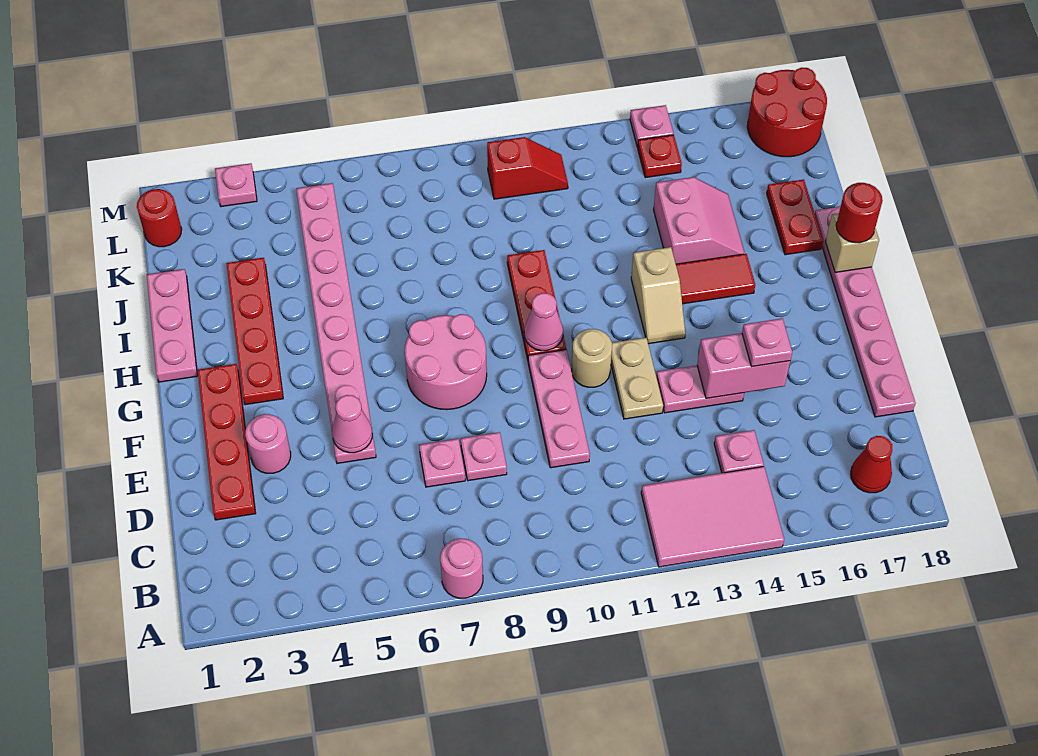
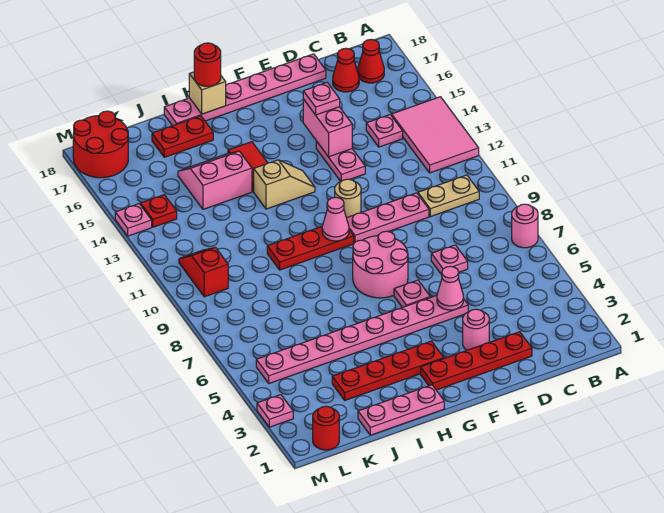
none -> red 1x1 cone [333,48,359,92]
pink 1x1 plate [461,432,507,481] -> pink 1x1 plate moved to [394,280,430,307]
tan 1x2 plate [611,338,663,419] -> tan 1x2 plate moved to [418,175,479,217]

